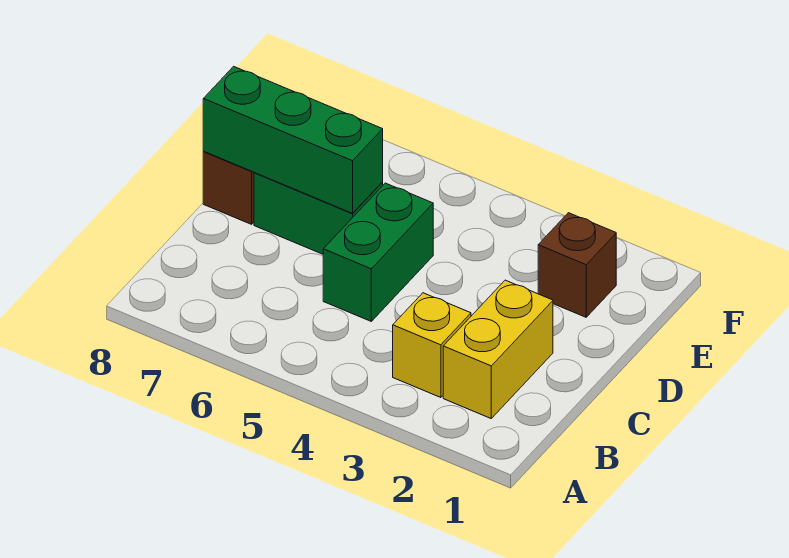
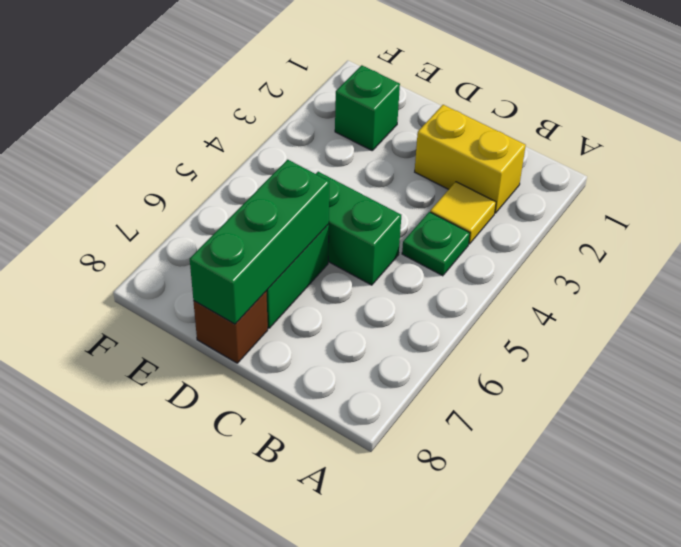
yellow 1x1 brick [393,293,471,398] -> yellow 1x1 tile [430,182,496,244]
none -> green 1x1 plate [402,212,470,276]
brown 1x1 brick [538,213,616,317] -> green 1x1 brick [335,65,400,150]

